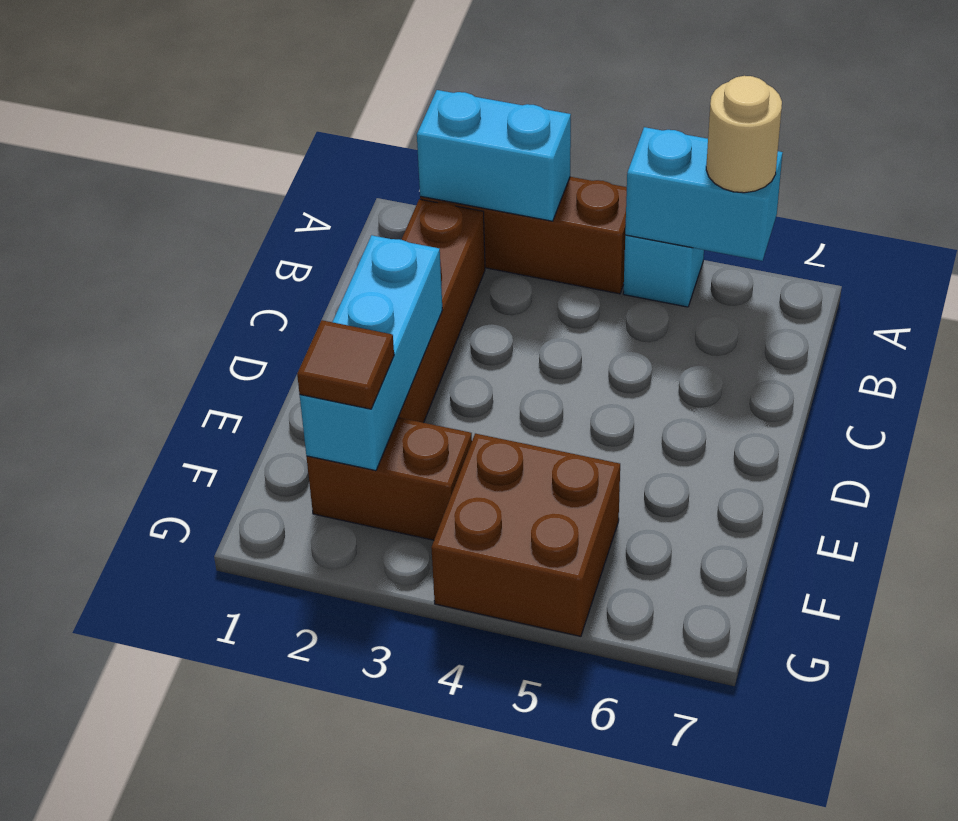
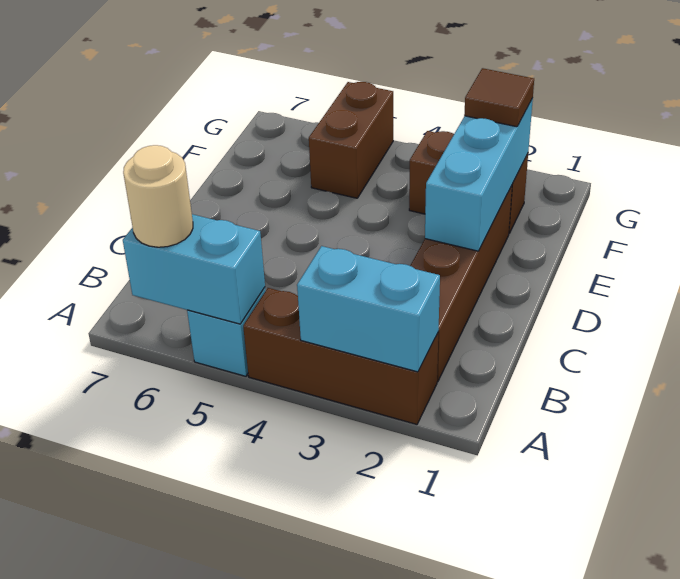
brown 2x2 brick [431,434,620,636] -> brown 1x2 brick [309,82,393,198]

